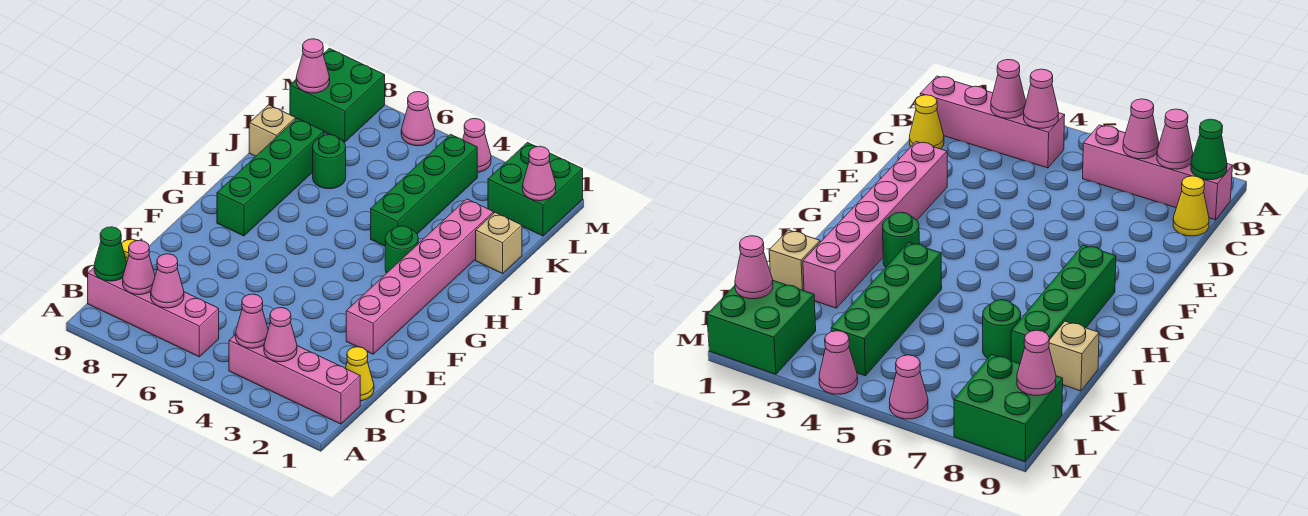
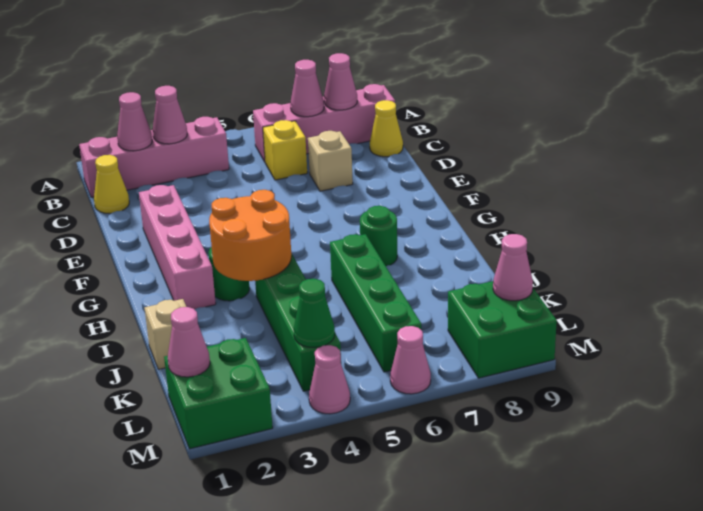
pink 1x1 cone [236,294,268,348] -> pink 1x1 cone moved to [117,92,152,151]
green 1x1 cone [94,227,127,281] -> green 1x1 cone moved to [294,279,335,348]
none -> yellow 1x1 brick [263,120,307,180]
pink 1x6 brick [346,199,494,354] -> pink 1x4 brick [139,185,216,309]
green 1x4 brick [217,118,324,236] -> green 1x4 brick moved to [330,234,421,372]
none -> orange 2x2 round brick [209,190,292,281]
green 1x1 round brick [313,135,346,189] -> green 1x1 round brick moved to [360,205,397,266]
tan 1x1 brick [249,105,296,156] -> tan 1x1 brick moved to [308,131,353,191]

